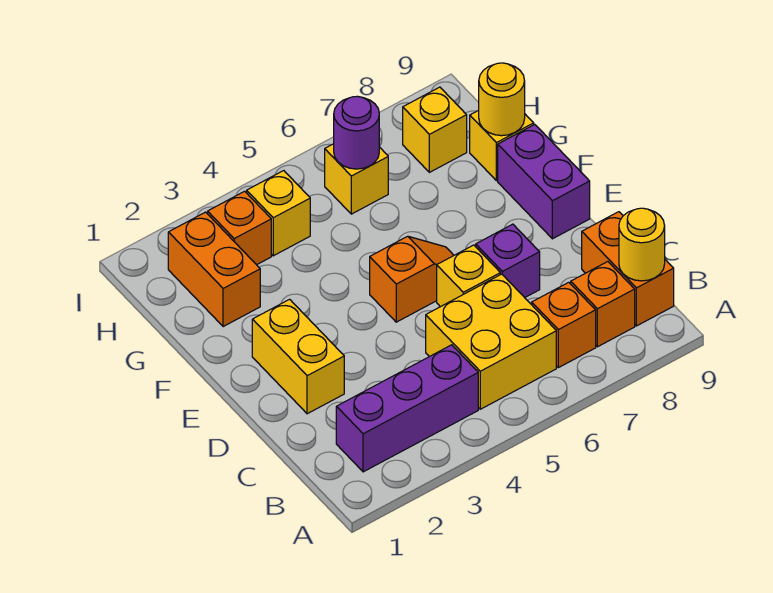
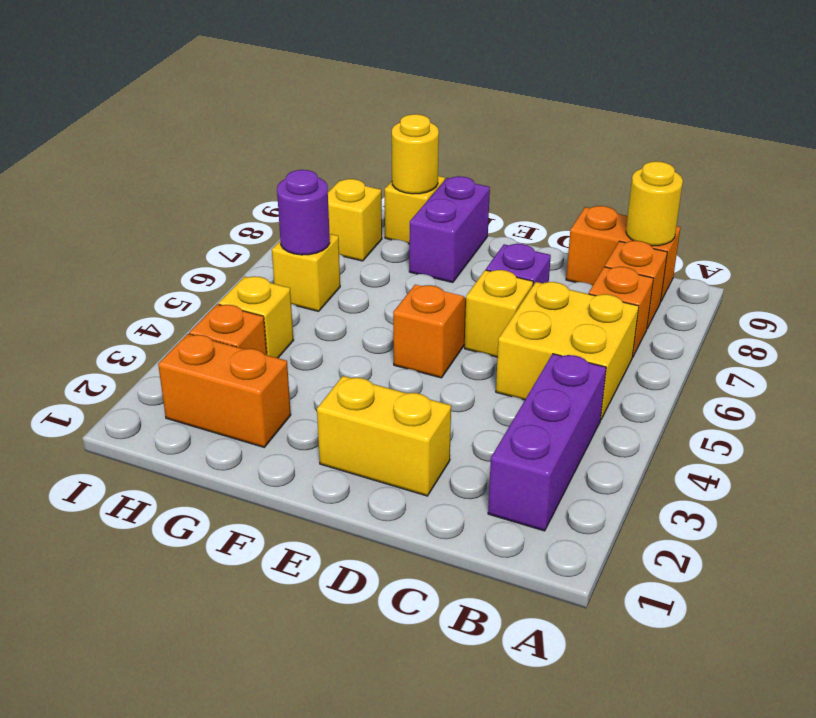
purple 1x2 brick [498,125,590,239] -> purple 1x2 brick turned to [409,176,490,283]

